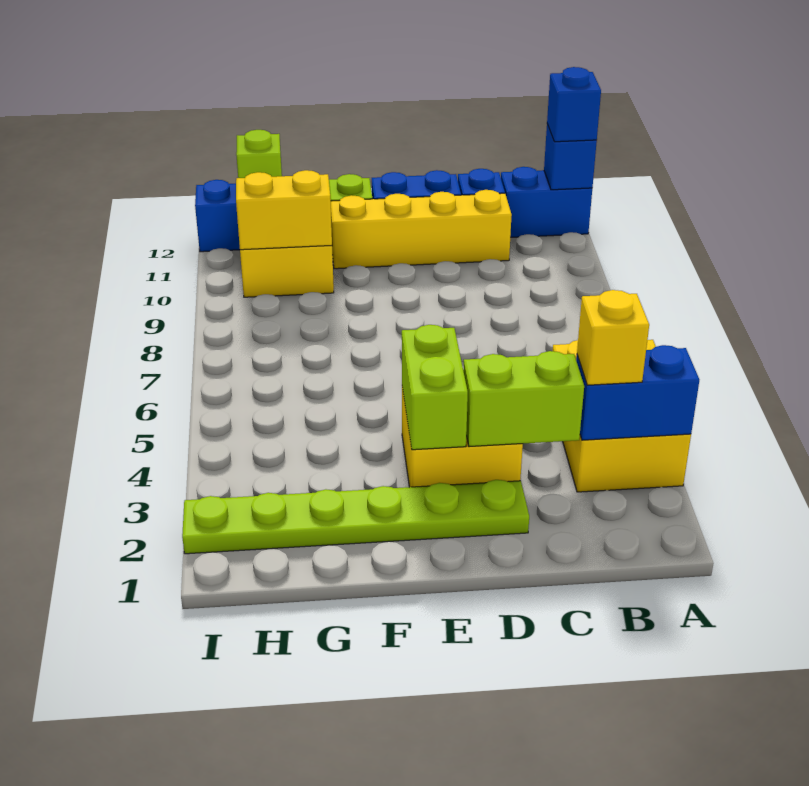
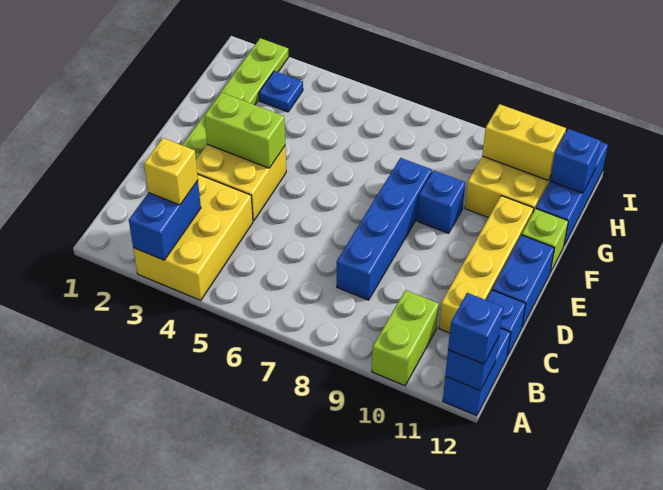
yellow 2x3 brick [553,340,691,492] -> yellow 2x3 brick turned to [133,174,253,300]
lime 1x2 brick [463,351,584,447] -> lime 1x2 brick moved to [372,290,439,386]
none -> blue 1x4 brick [337,158,432,300]
none -> blue 1x1 brick [417,170,465,233]
yellow 1x2 brick [236,170,332,250] -> yellow 1x2 brick turned to [482,104,566,180]
none -> blue 1x1 plate [259,71,303,112]
lime 1x1 brick [236,130,282,178] -> blue 1x1 brick [550,129,601,193]

